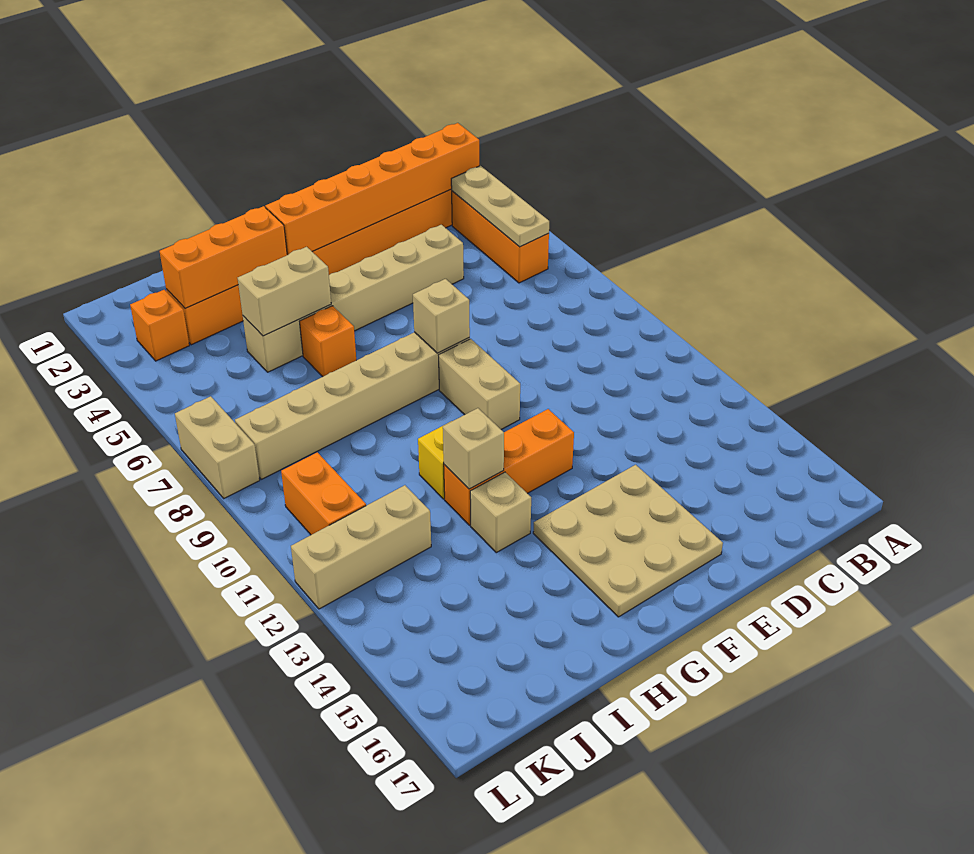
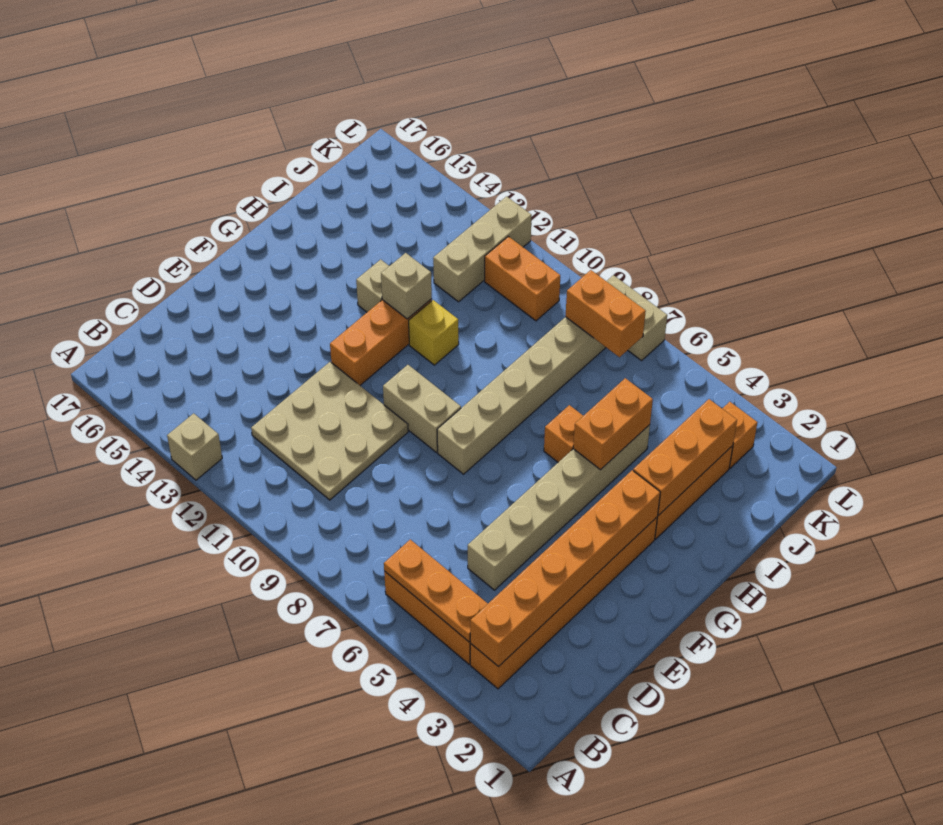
tan 1x3 plate [451,166,549,247] -> orange 1x3 plate [384,540,488,642]
tan 3x3 plate [533,465,723,617] -> tan 3x3 plate moved to [251,362,408,500]
tan 1x1 brick [413,279,470,353] -> tan 1x1 brick moved to [167,413,222,480]
tan 1x2 brick [238,247,331,336] -> orange 1x2 brick [573,378,653,470]
none -> orange 1x2 brick [565,270,646,357]

